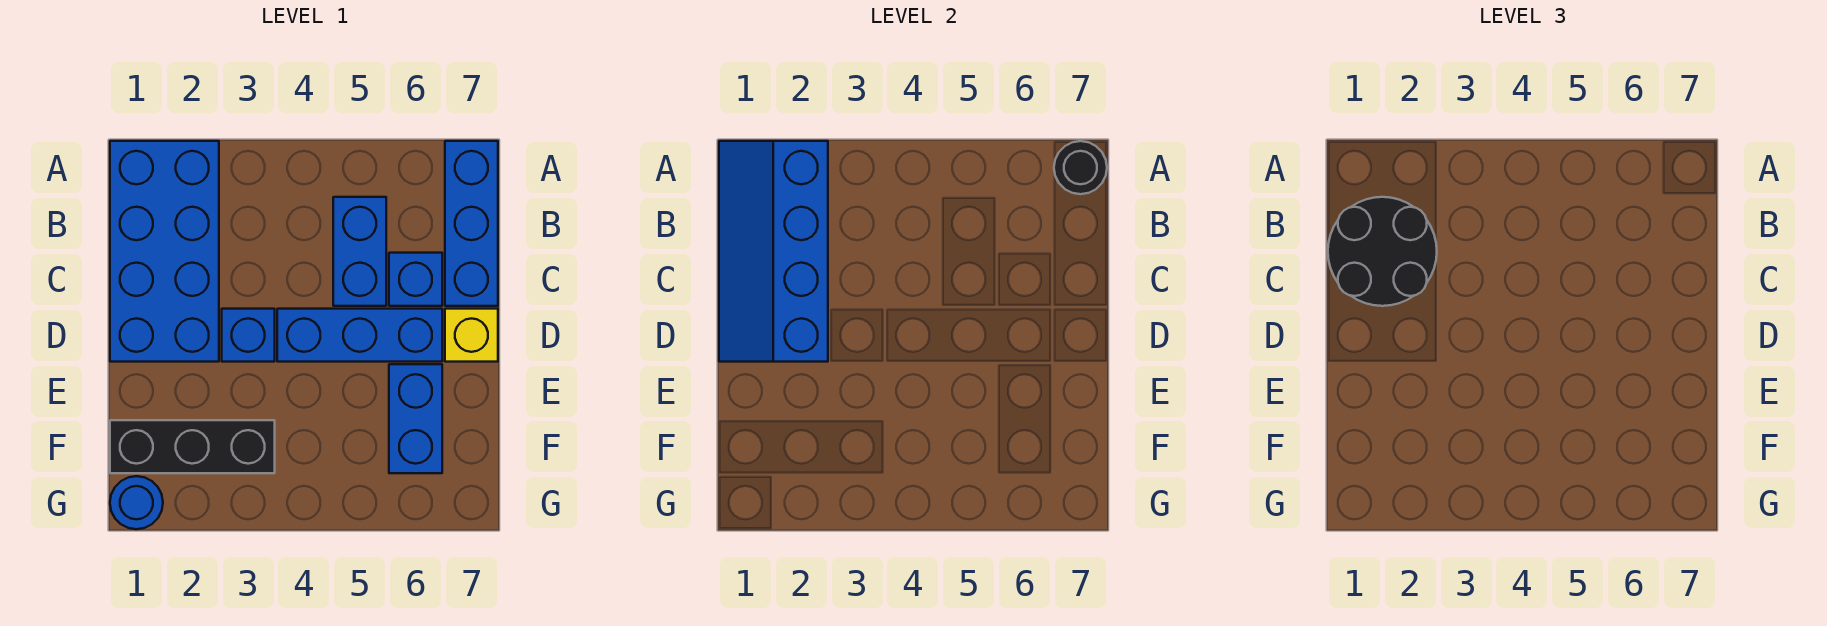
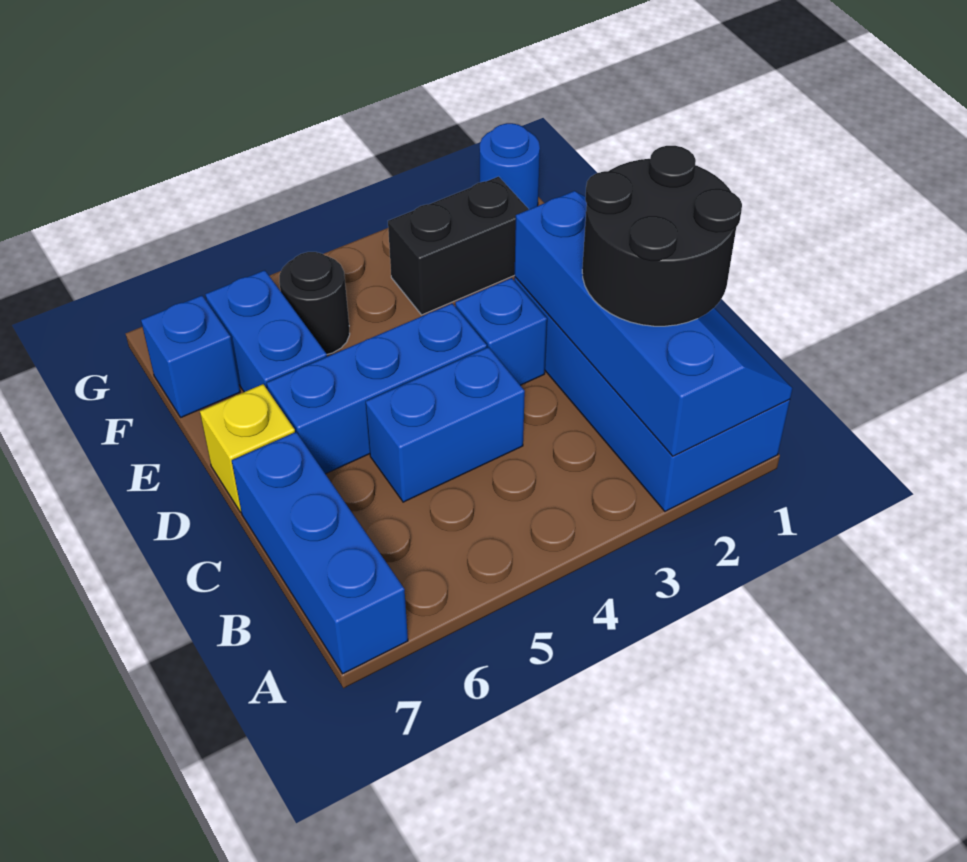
black 1x1 round brick [1054,141,1107,194] -> black 1x1 round brick moved to [279,252,350,354]
blue 1x2 brick [333,197,386,306] -> blue 1x2 brick turned to [366,347,525,502]
blue 1x1 brick [389,253,442,306] -> blue 1x1 brick moved to [141,295,240,417]
black 1x3 brick [110,420,275,473] -> black 1x2 brick [388,177,529,315]

